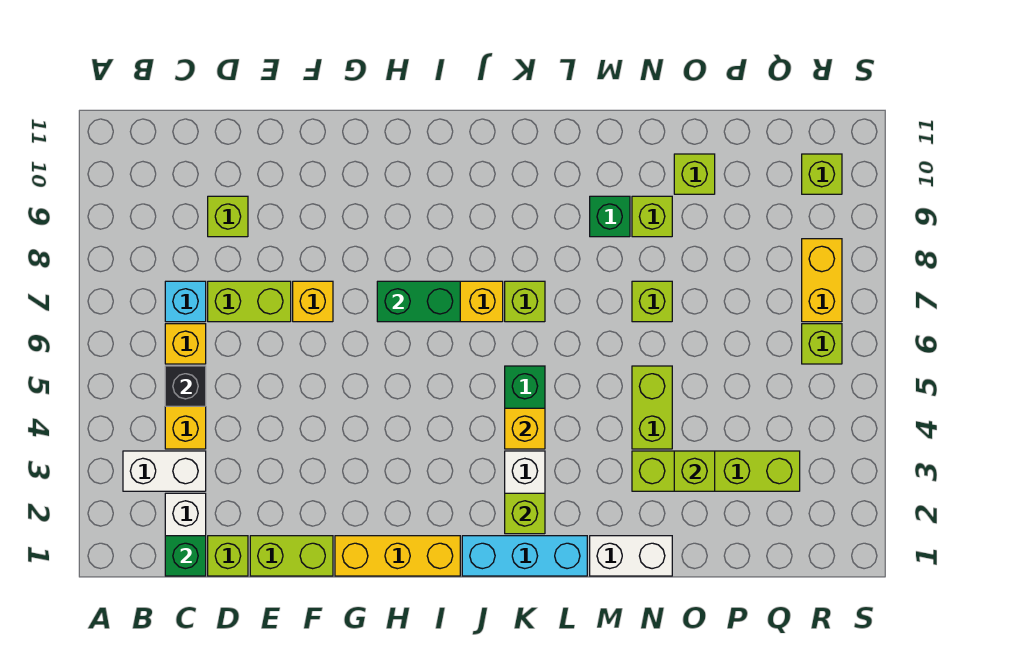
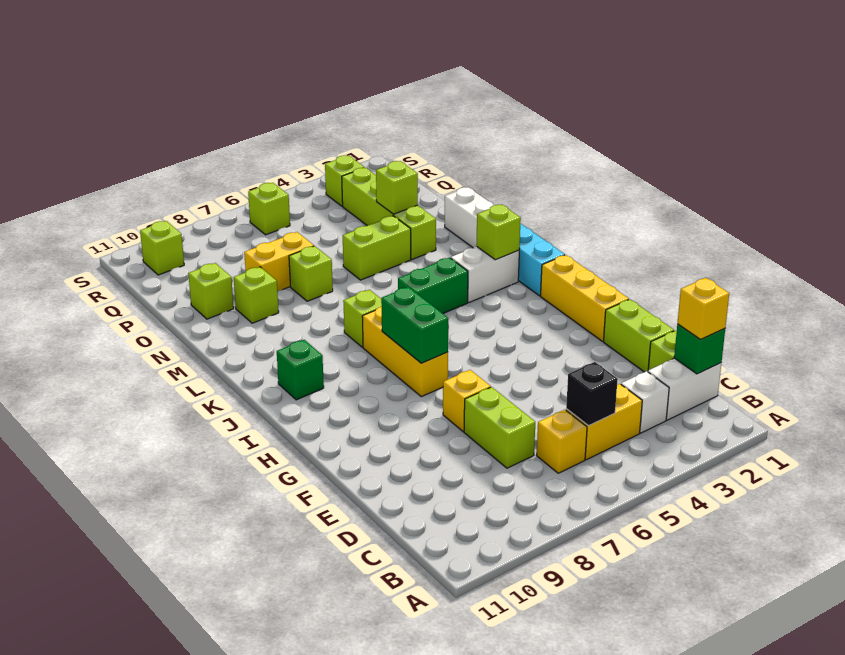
white 1x2 brick [123,451,206,491] -> white 1x1 brick [621,371,669,433]
cyan 1x1 brick [165,281,206,322] -> none
lime 1x1 brick [208,196,248,237] -> lime 1x1 brick moved to [325,155,365,206]
yellow 1x1 brick [505,408,545,449] -> yellow 1x1 brick moved to [677,278,729,340]
green 1x1 brick [590,196,630,237] -> green 1x1 brick moved to [277,340,324,400]
yellow 1x2 brick [802,239,842,322] -> yellow 1x2 brick moved to [244,232,314,291]

